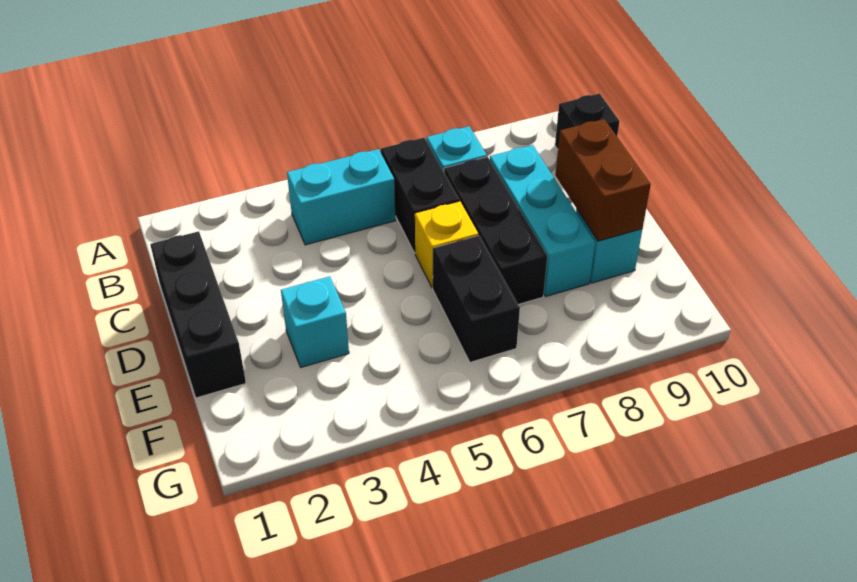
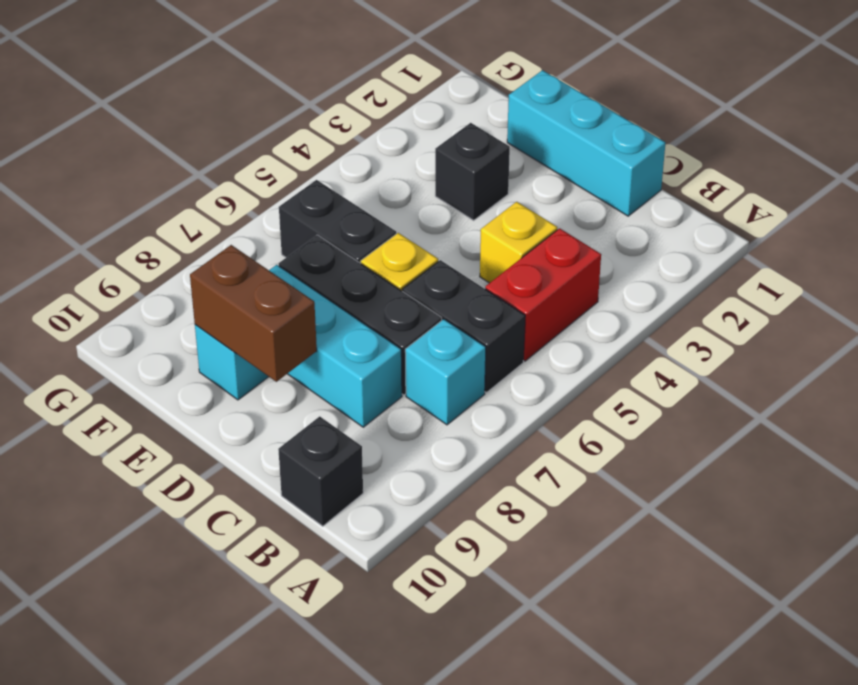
cyan 1x2 brick [287,149,396,245] -> red 1x2 brick [485,228,601,361]
black 1x3 brick [150,231,246,398] -> cyan 1x3 brick [507,70,665,216]
none -> yellow 1x1 brick [480,202,557,283]
cyan 1x1 brick [281,276,349,367] -> black 1x1 brick [435,123,510,220]

